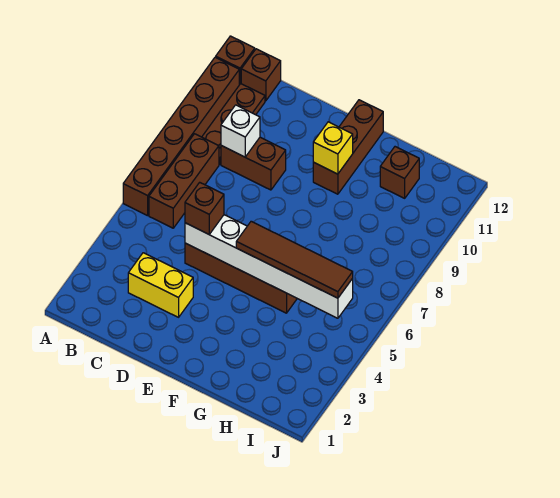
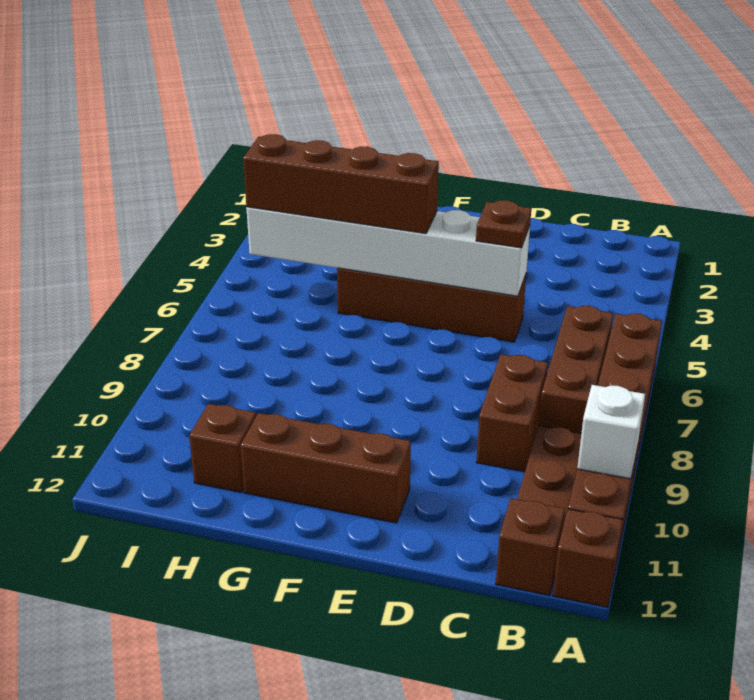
yellow 1x2 brick [128,253,193,317] -> none
brown 1x2 brick [221,137,286,190] -> brown 1x2 brick turned to [477,354,548,472]
white 1x1 brick [221,105,260,157] -> white 1x1 brick moved to [577,385,645,479]
brown 1x1 brick [185,182,224,234] -> brown 1x1 plate [476,200,531,248]
brown 1x4 tile [236,221,353,298] -> brown 1x4 brick [243,134,439,234]
brown 1x3 brick [313,100,383,194] -> brown 1x3 brick turned to [241,413,411,523]
yellow 1x1 brick [313,122,353,174] -> none

